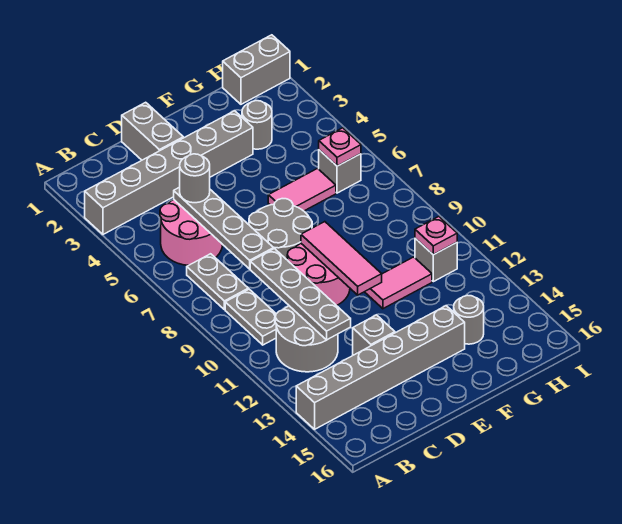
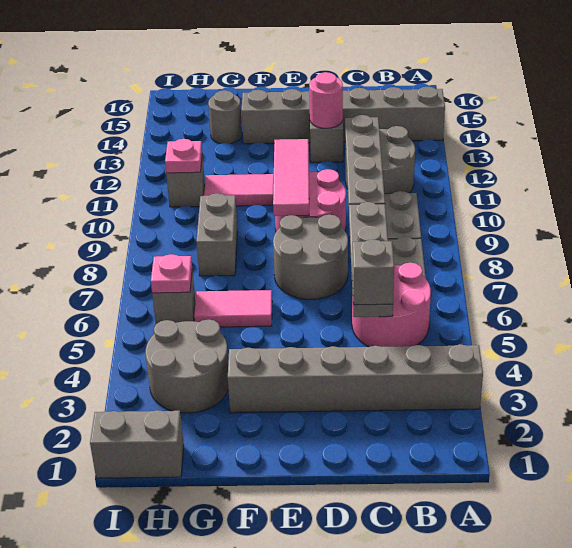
grey 1x1 round brick [180,154,210,203] -> grey 1x1 brick [352,240,394,305]
grey 1x2 brick [122,102,183,160] -> grey 1x2 brick moved to [196,193,237,276]
none -> pink 1x1 round brick [309,72,343,128]
grey 1x1 round brick [242,101,272,149] -> grey 2x2 round brick [146,319,228,413]

